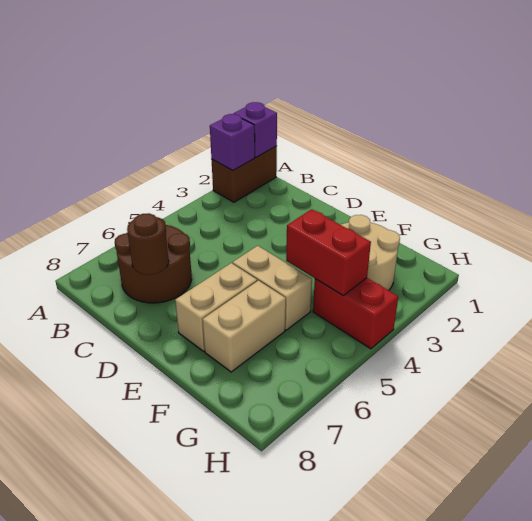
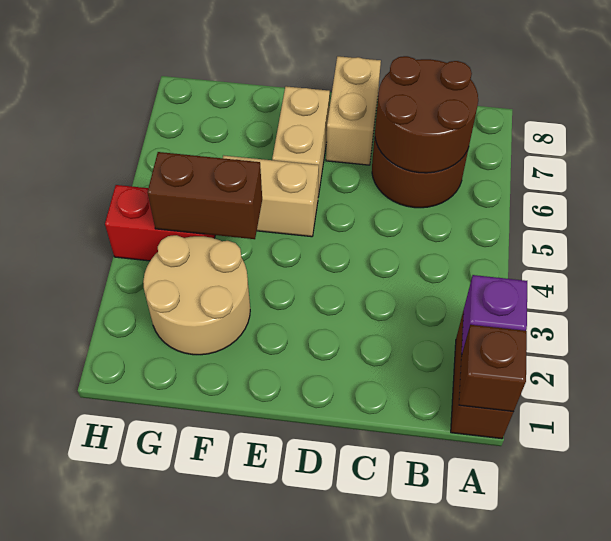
purple 1x1 brick [234,102,277,157] -> brown 1x1 brick [459,325,527,412]
brown 1x1 round brick [127,213,169,275] -> brown 2x2 round brick [375,56,478,173]
red 1x2 brick [286,209,371,295] -> brown 1x2 brick [147,152,262,239]
tan 1x2 brick [203,281,286,372] -> tan 1x2 brick moved to [326,56,381,165]

